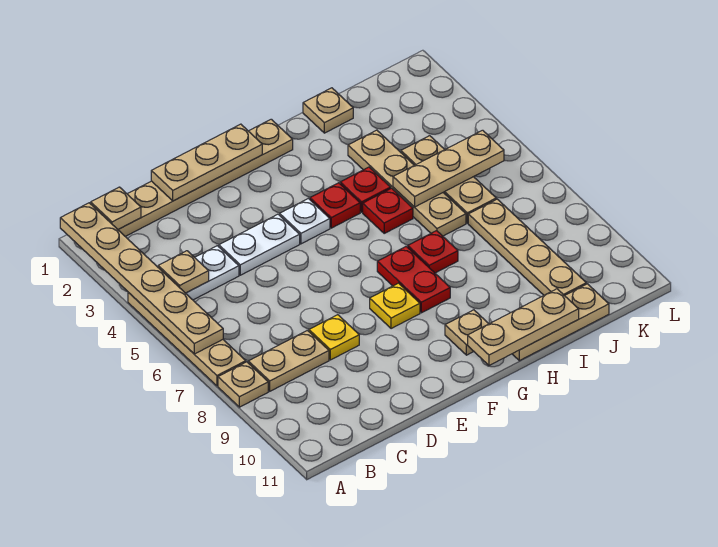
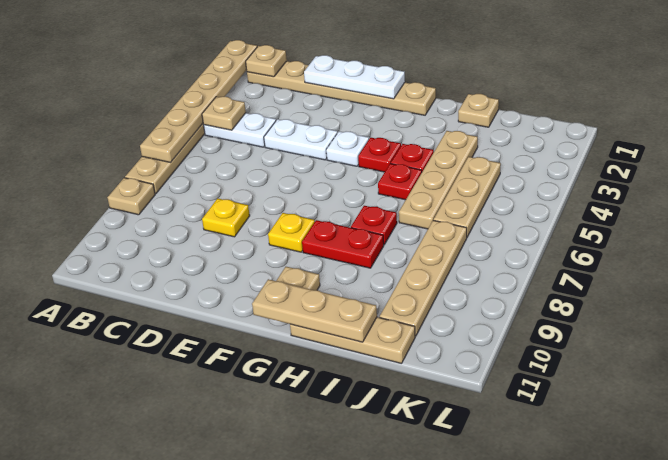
tan 1x2 plate [248,330,329,391] -> none
tan 1x3 plate [151,124,262,201] -> white 1x3 plate [304,55,405,99]
red 1x2 plate [377,246,450,313] -> red 1x2 plate turned to [302,220,384,268]
tan 1x3 plate [393,130,504,207] -> none

